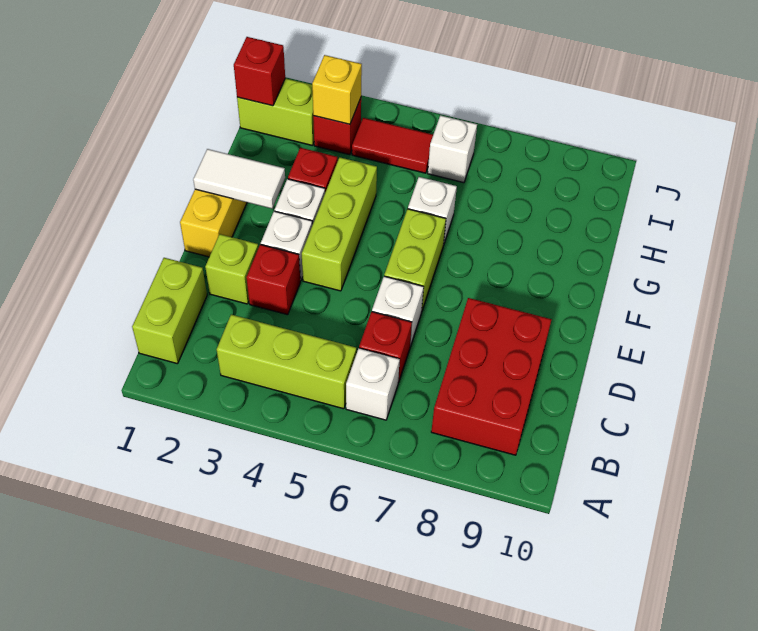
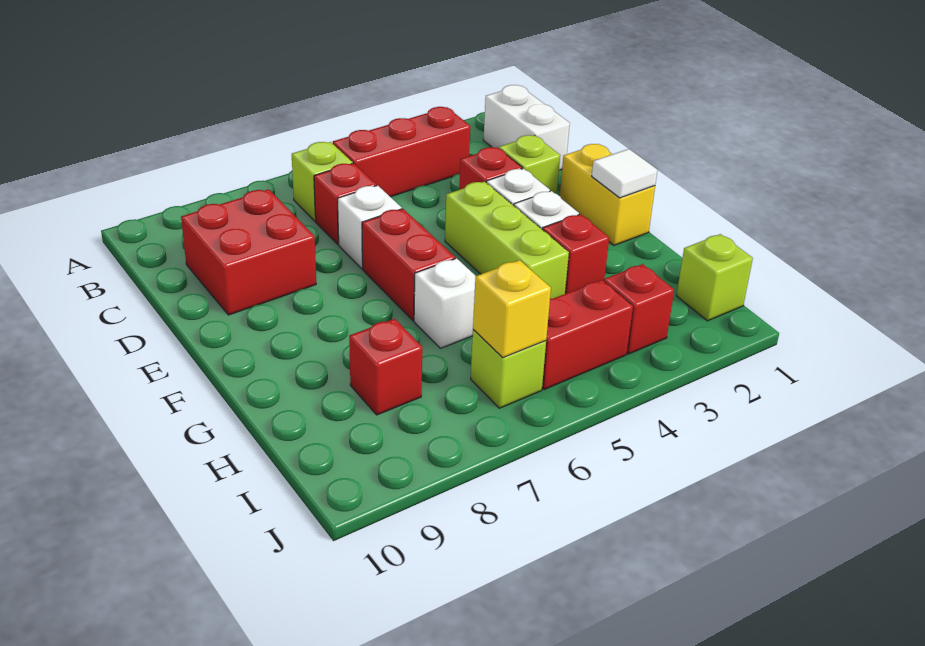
lime 1x2 brick [132,258,207,364] -> white 1x2 brick [483,85,570,170]
lime 1x3 brick [217,315,356,409] -> red 1x3 brick [333,107,470,197]
white 1x1 brick [346,348,400,420] -> lime 1x1 brick [292,142,353,221]
red 2x3 brick [431,298,552,455] -> red 2x2 brick [181,189,316,315]
lime 1x2 brick [384,209,446,312] -> red 1x2 brick [362,209,455,321]
white 1x2 tile [193,149,285,209] -> white 1x1 tile [592,149,657,198]
lime 1x2 brick [237,78,314,145] -> lime 1x1 brick [676,234,753,321]
red 1x1 brick [234,37,285,106] -> red 1x1 brick moved to [349,319,422,415]
yellow 1x1 brick [312,55,362,124] -> yellow 1x1 brick moved to [473,260,551,358]
red 1x2 tile [352,118,433,173] -> red 1x2 brick [542,280,633,390]
white 1x1 brick [428,115,477,183] -> lime 1x1 brick [471,330,546,408]

